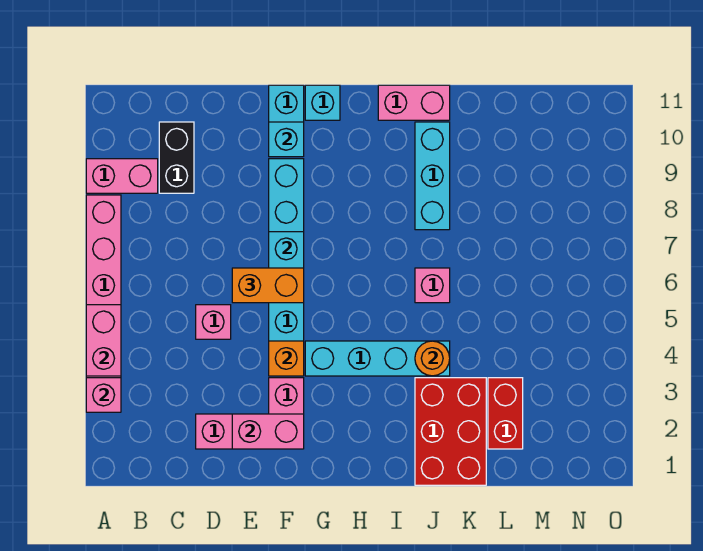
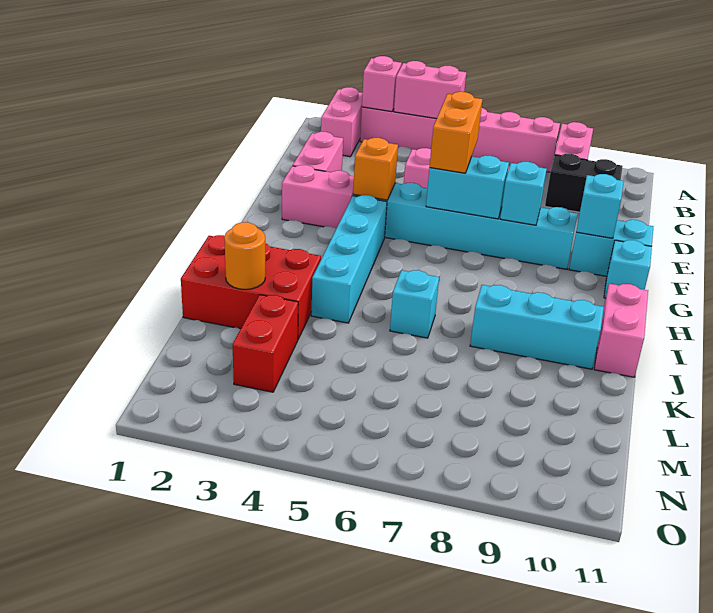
pink 1x2 brick [232,414,304,449] -> pink 1x2 brick moved to [321,87,363,157]
none -> cyan 1x1 brick [500,162,547,225]
orange 1x1 round brick [415,341,450,376] -> orange 1x1 round brick moved to [224,222,265,290]
pink 1x1 brick [415,268,450,303] -> cyan 1x1 brick [390,270,439,338]
red 1x2 brick [488,378,523,449] -> red 1x2 brick turned to [233,295,298,392]

